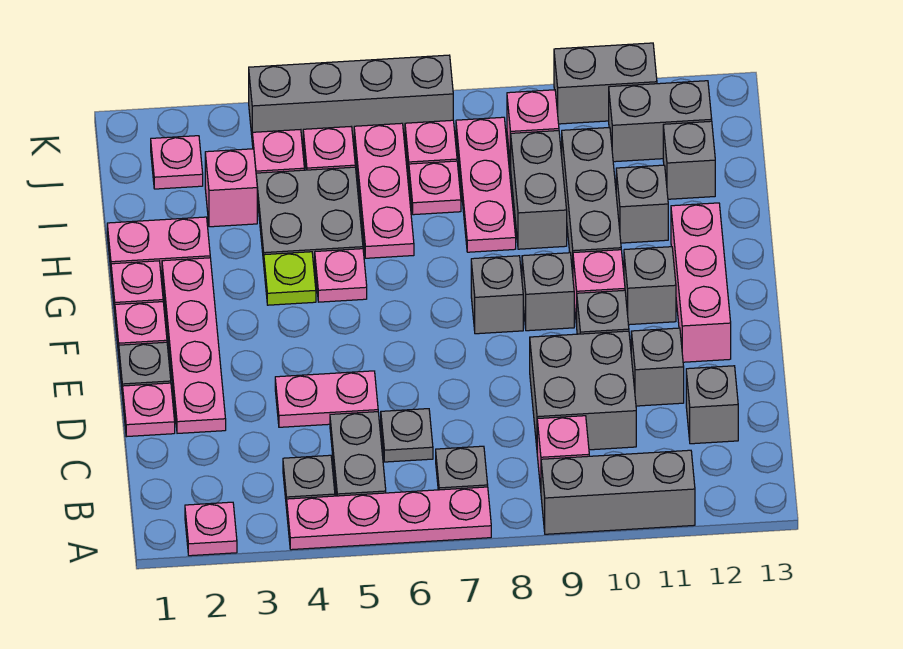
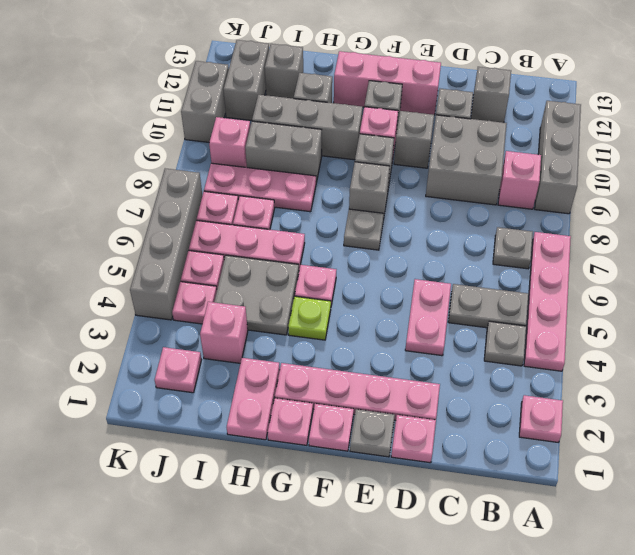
grey 1x1 plate [381,409,433,462] -> grey 1x1 plate moved to [344,209,384,250]

